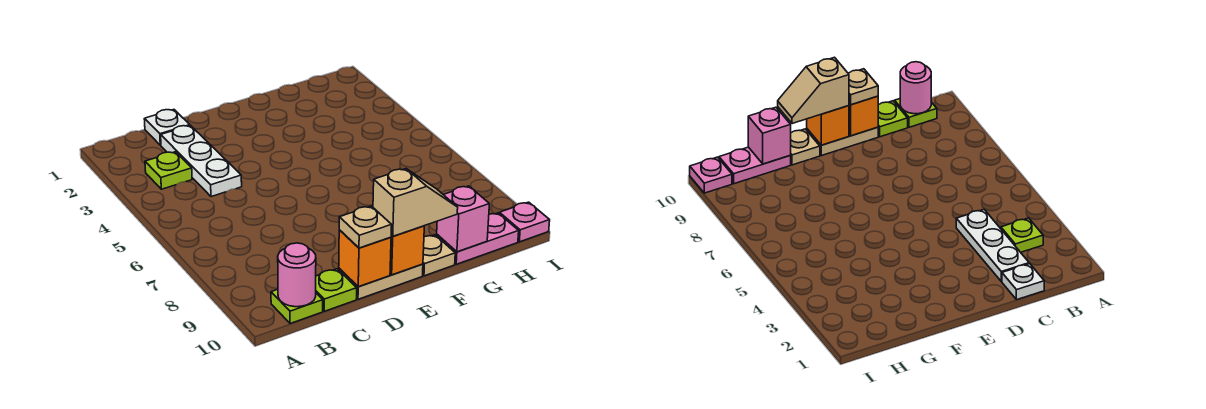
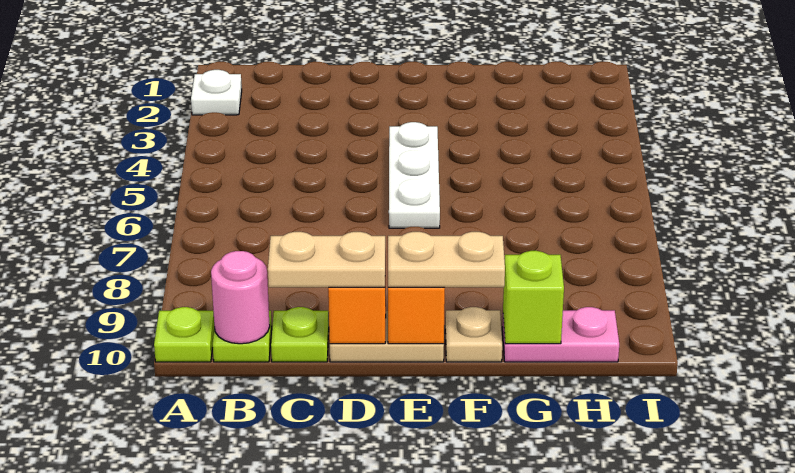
lime 1x1 plate [145,152,192,189] -> lime 1x1 plate moved to [154,307,214,362]
white 1x1 plate [144,110,190,145] -> white 1x1 plate moved to [191,70,242,115]
white 1x3 plate [161,126,242,197] -> white 1x3 plate moved to [389,122,440,228]
tan 1x1 plate [339,206,392,248] -> tan 1x2 plate [268,232,385,287]
tan 1x2 slope [373,169,458,236] -> tan 1x2 plate [388,232,505,287]
pink 1x1 brick [437,186,489,252] -> lime 1x1 brick [503,251,564,344]
pink 1x1 plate [499,202,550,242] -> none

